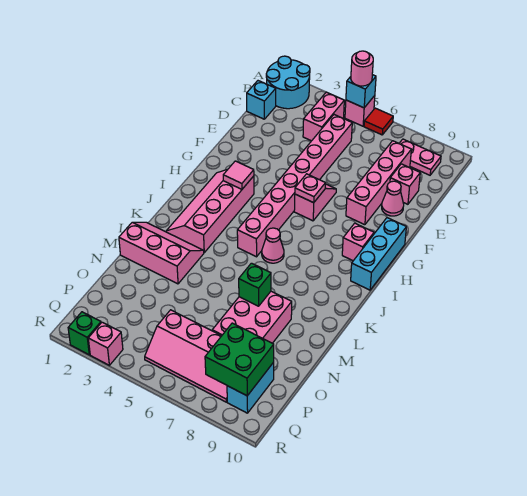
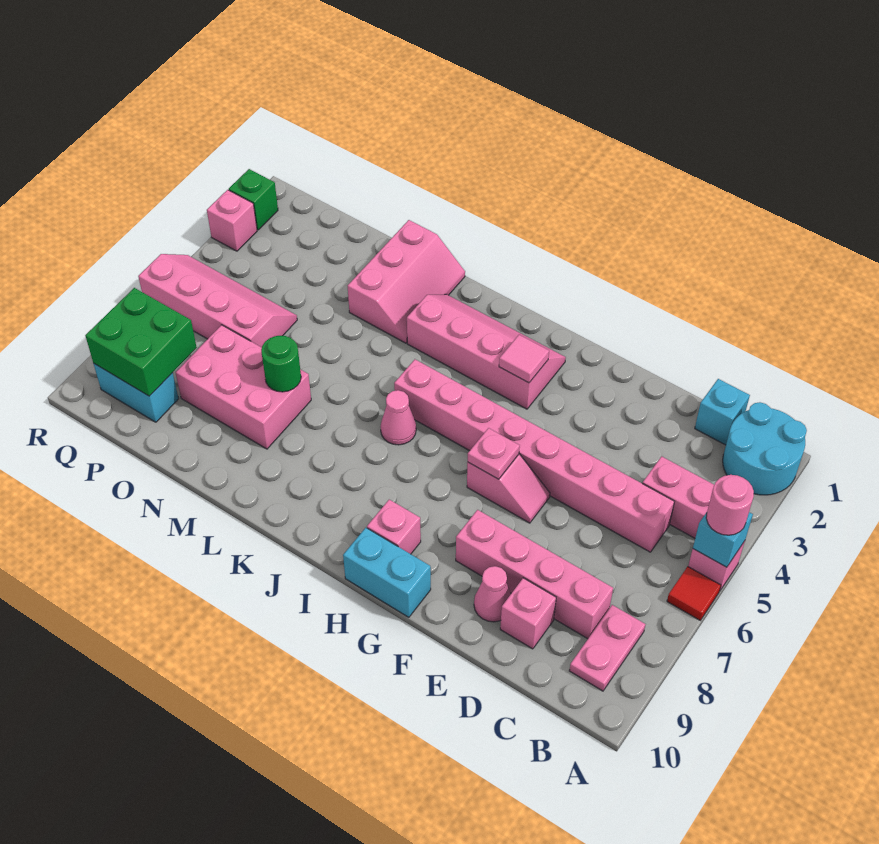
cyan 1x3 brick [351,218,406,290] -> cyan 1x2 brick [343,528,431,617]
green 1x1 brick [239,263,271,306] -> green 1x1 round brick [261,336,301,392]
pink 2x4 slope [145,310,227,402] -> pink 2x4 slope turned to [138,254,297,347]

